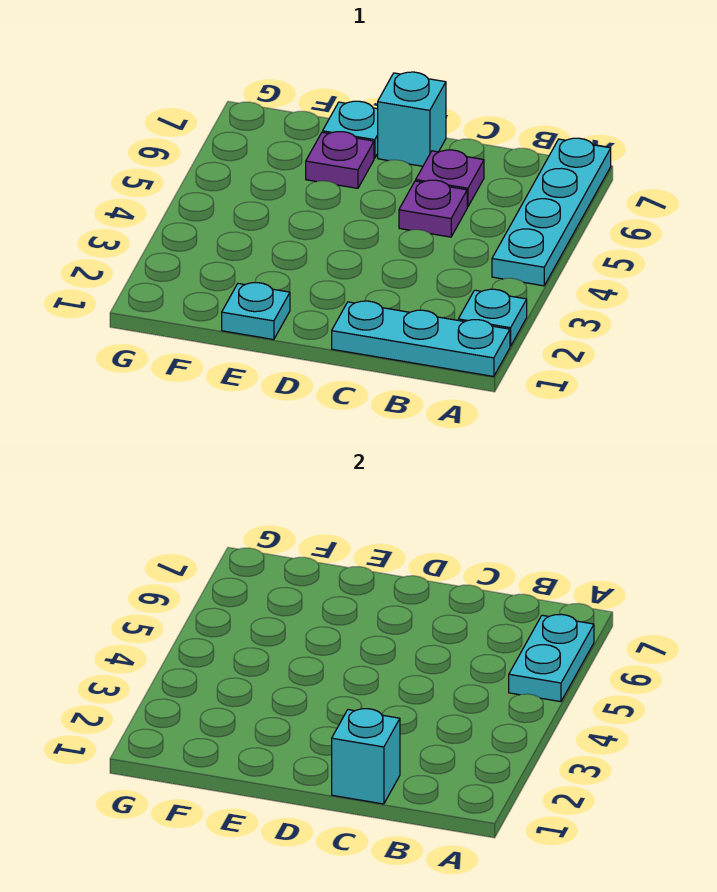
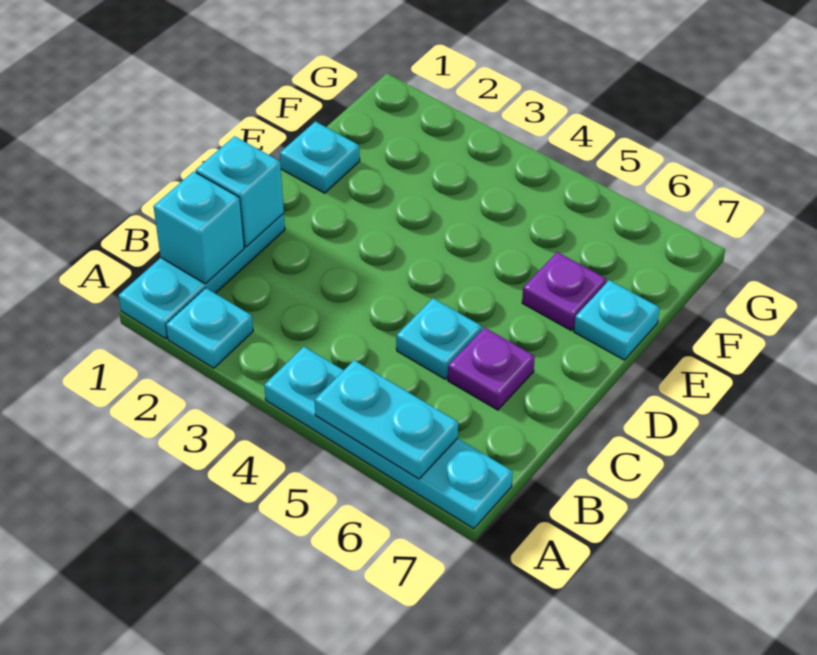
purple 1x1 plate [399,180,467,237] -> cyan 1x1 plate [396,298,482,379]
cyan 1x1 brick [378,72,446,166] -> cyan 1x1 brick moved to [153,171,244,284]

